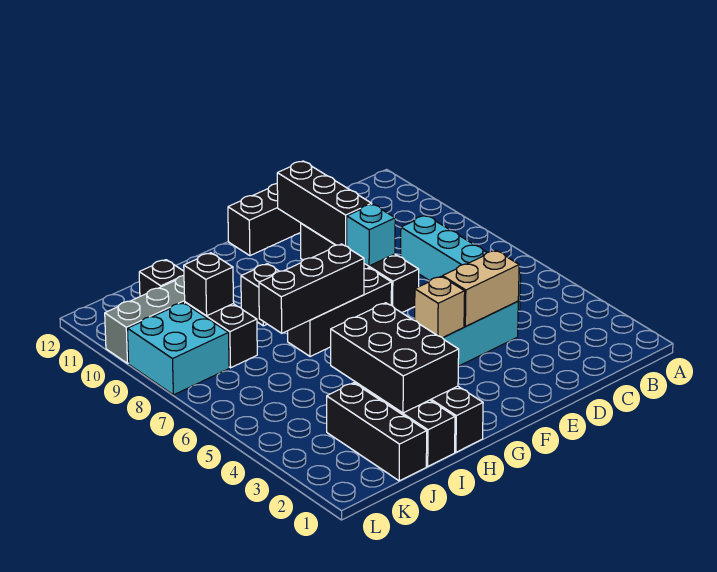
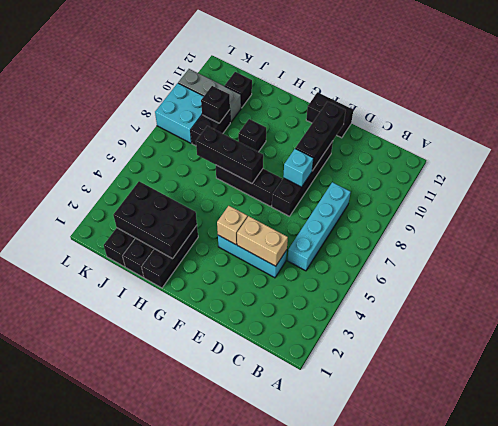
black 2x3 brick [331,303,459,413] -> black 2x3 brick turned to [113,181,197,259]

